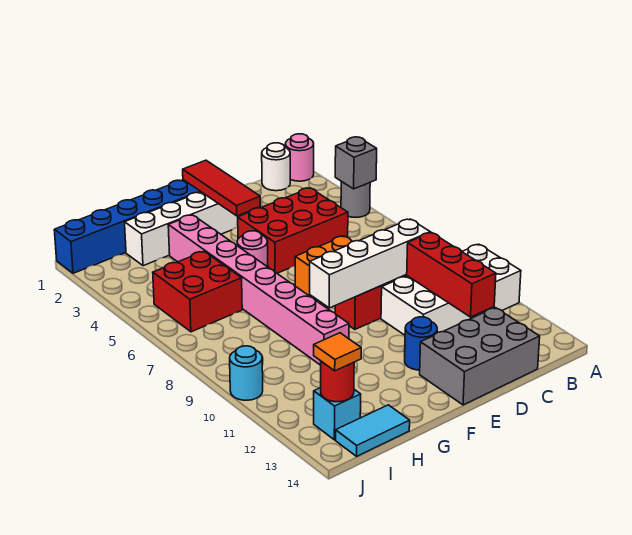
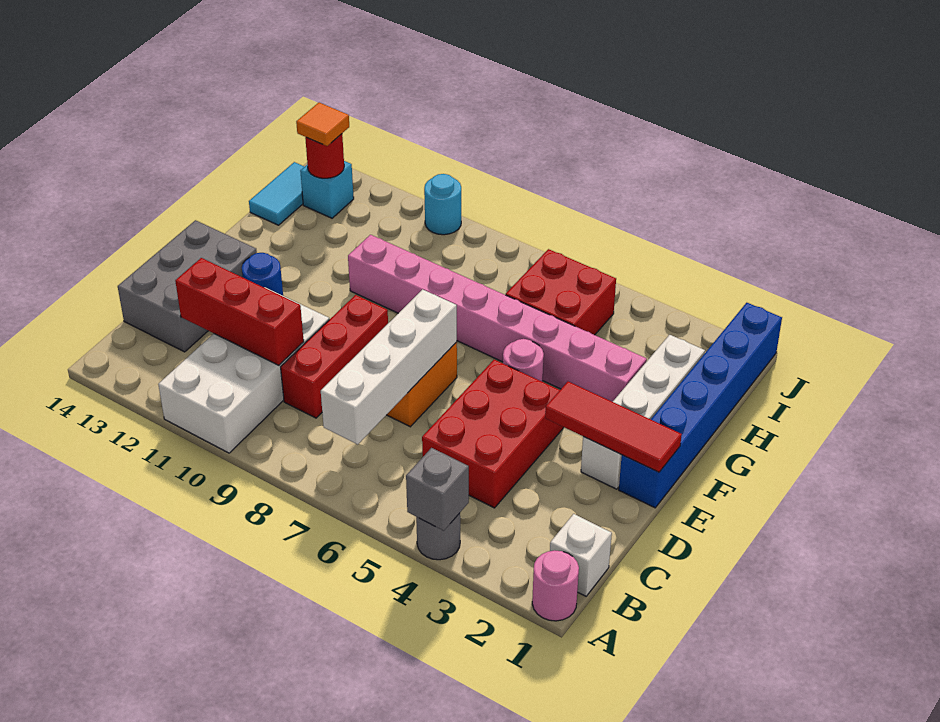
white 1x1 round brick [262,143,290,191] -> white 1x1 brick [550,514,612,596]
white 1x4 brick [310,219,430,308] -> white 1x4 brick moved to [321,289,457,444]

